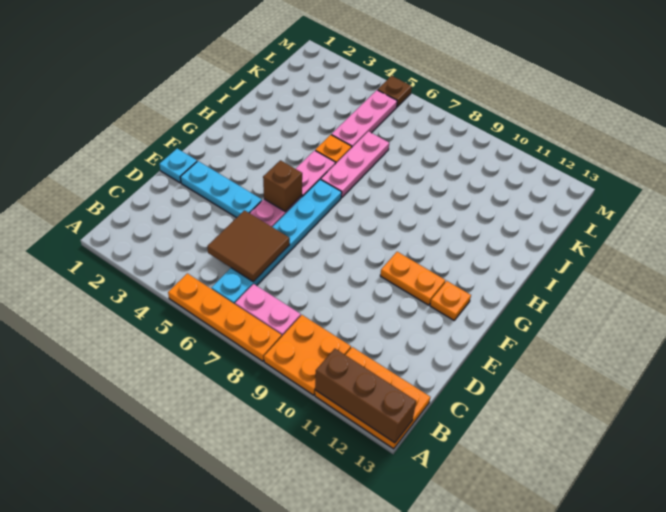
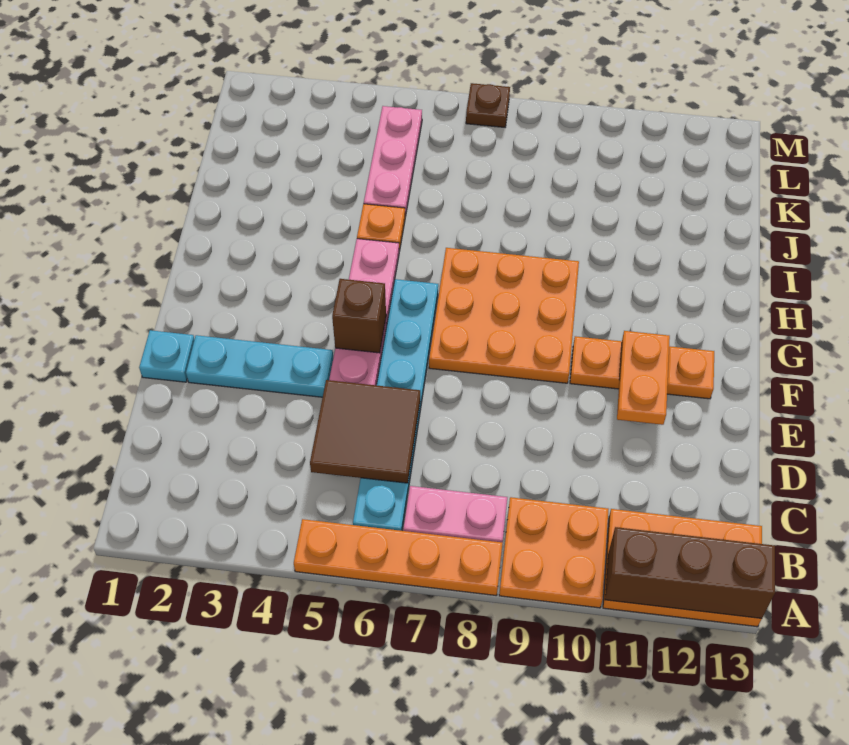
none -> orange 1x2 plate [617,331,670,425]
none -> orange 3x3 plate [429,248,579,383]
pink 1x3 plate [321,131,389,198] -> none
brown 1x1 plate [378,76,412,107] -> brown 1x1 plate moved to [466,83,510,127]

